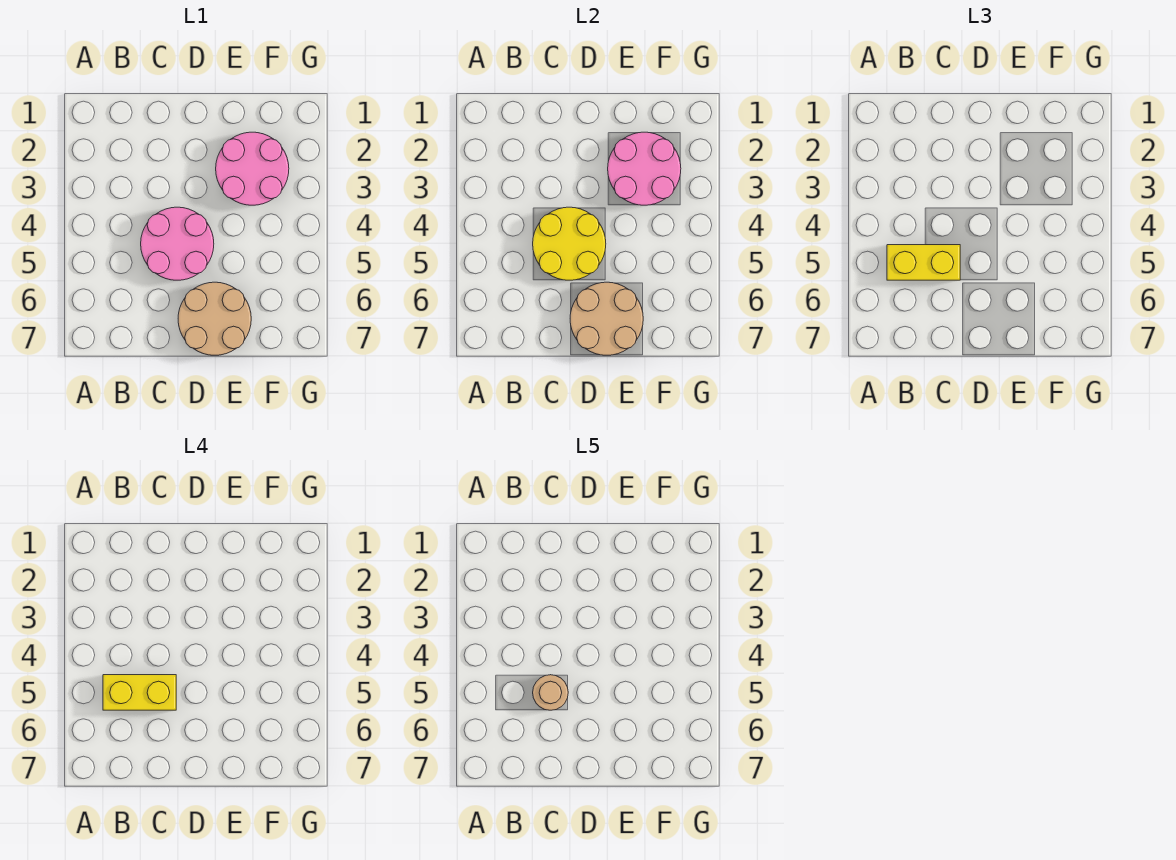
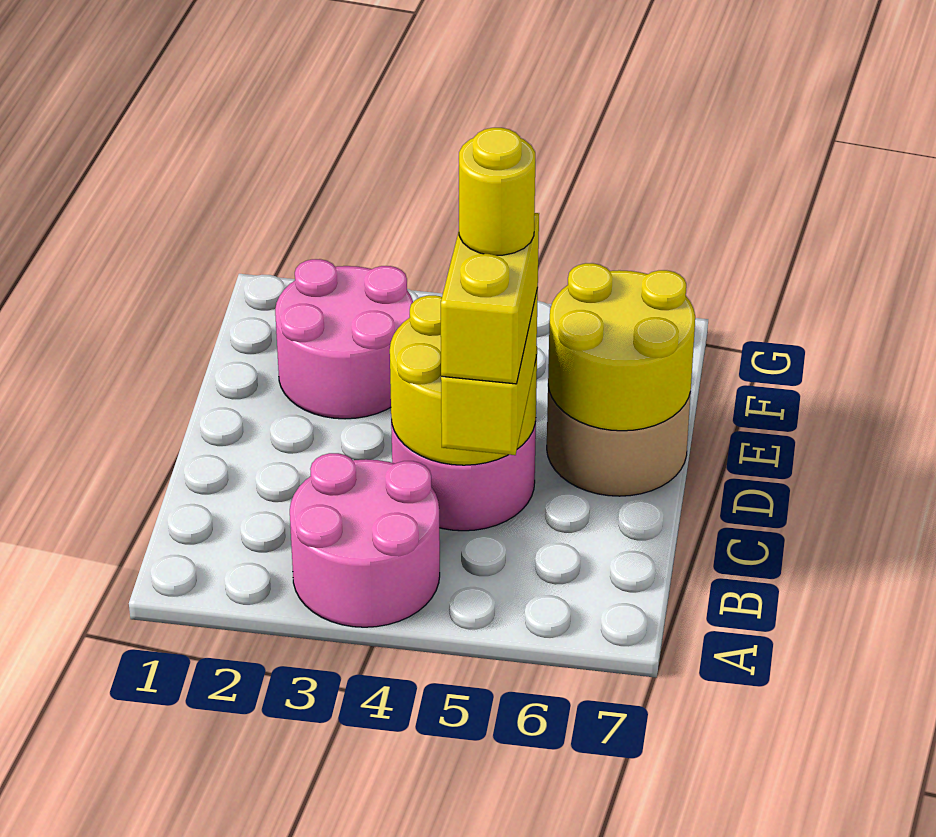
tan 1x1 round brick [533,675,568,710] -> yellow 1x1 round brick [459,128,535,255]
tan 2x2 round brick [570,282,643,355] -> yellow 2x2 round brick [548,263,695,431]
pink 2x2 round brick [608,132,681,205] -> pink 2x2 round brick moved to [290,453,440,627]

